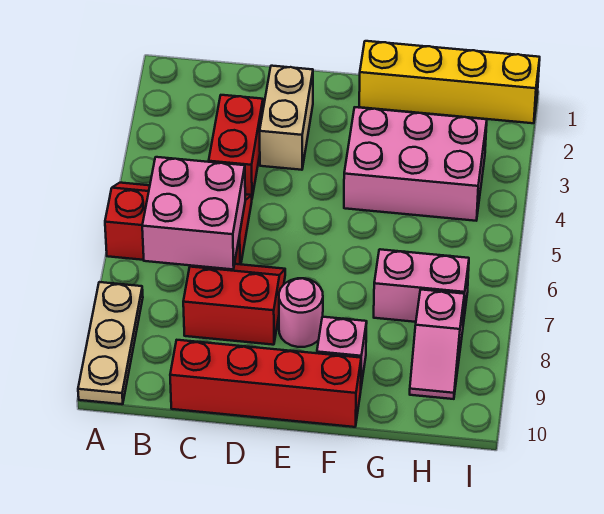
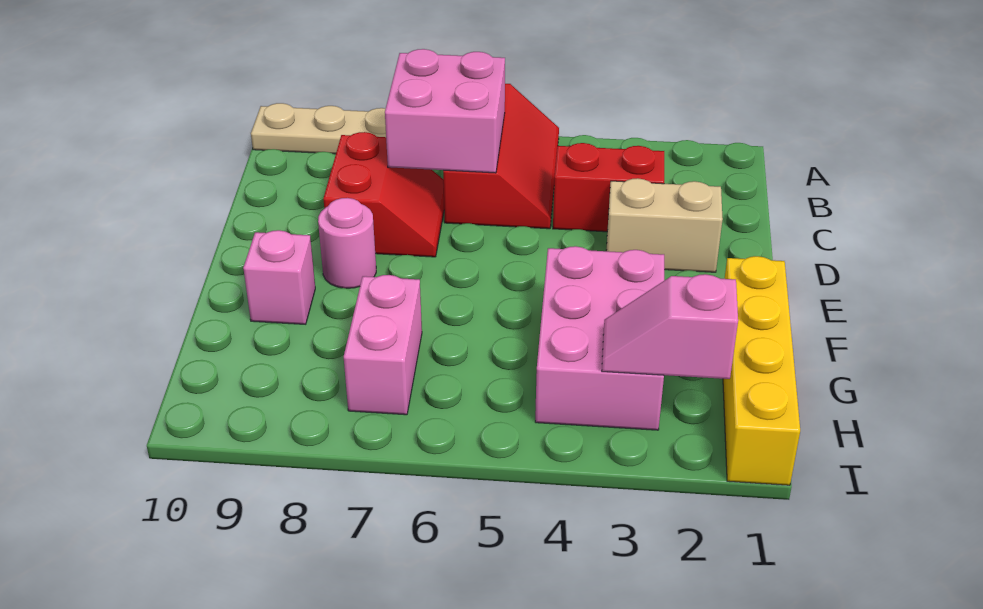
red 1x4 brick [170,340,361,427] -> none
pink 1x2 slope [410,290,464,399] -> pink 1x2 slope moved to [602,274,738,379]

